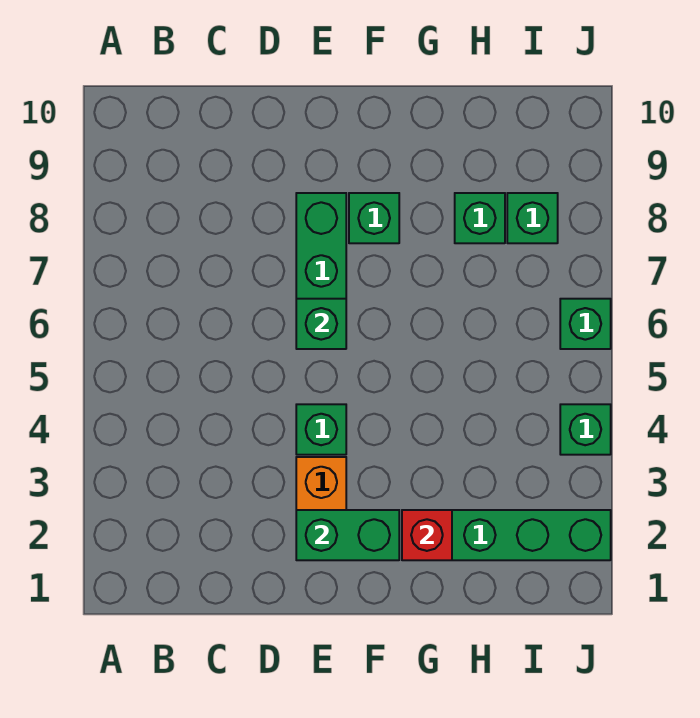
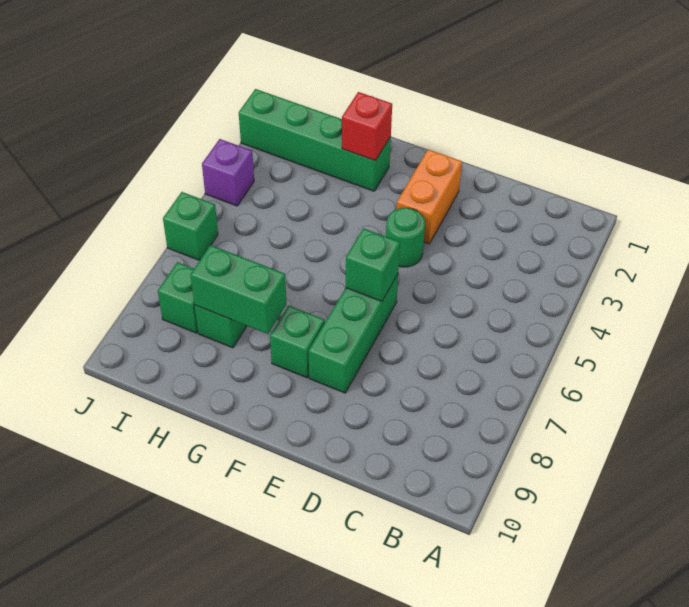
green 1x2 brick [296,510,399,560] -> green 1x2 brick moved to [191,245,286,334]
green 1x1 brick [296,404,346,455] -> green 1x1 round brick [386,208,425,267]
green 1x1 brick [560,404,611,455] -> purple 1x1 brick [202,139,254,206]

